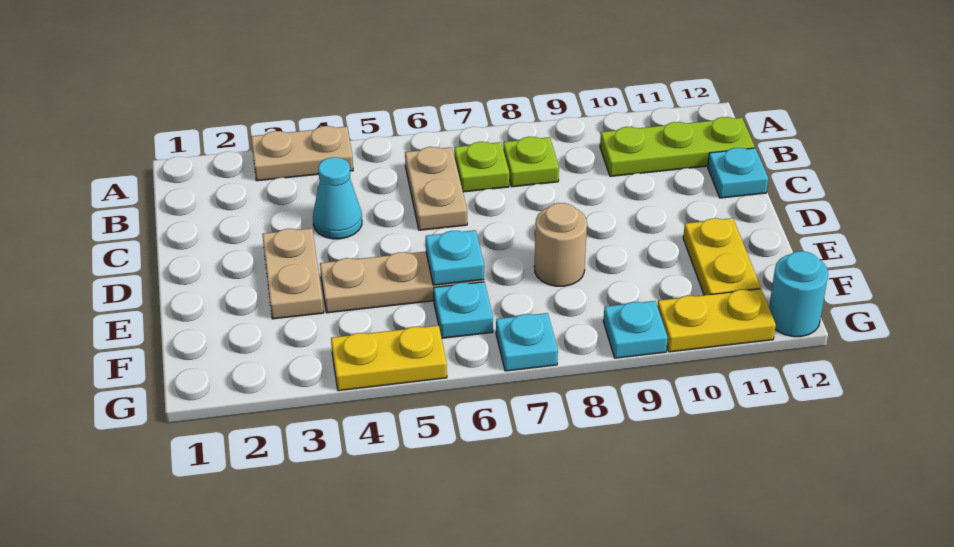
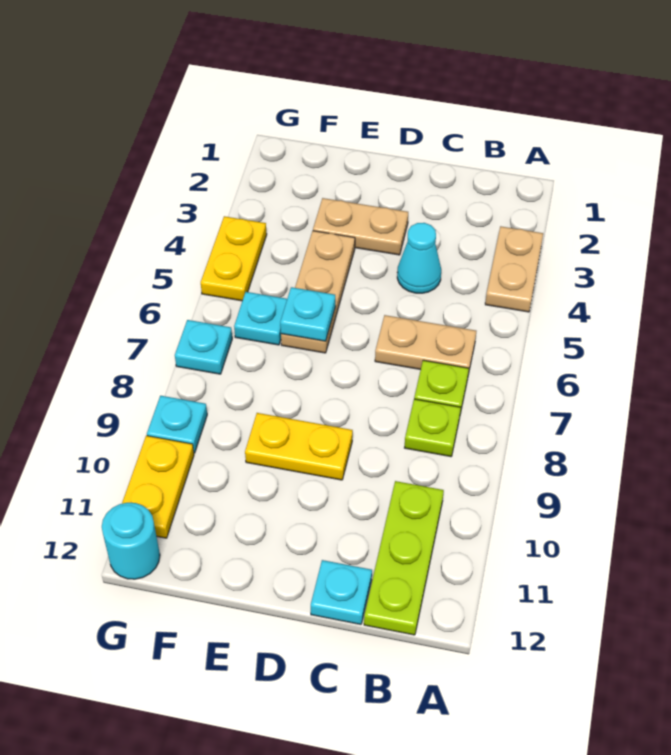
tan 1x1 round brick [534,203,587,286] -> none
yellow 1x2 plate [683,218,761,295] -> yellow 1x2 plate moved to [245,413,353,480]

